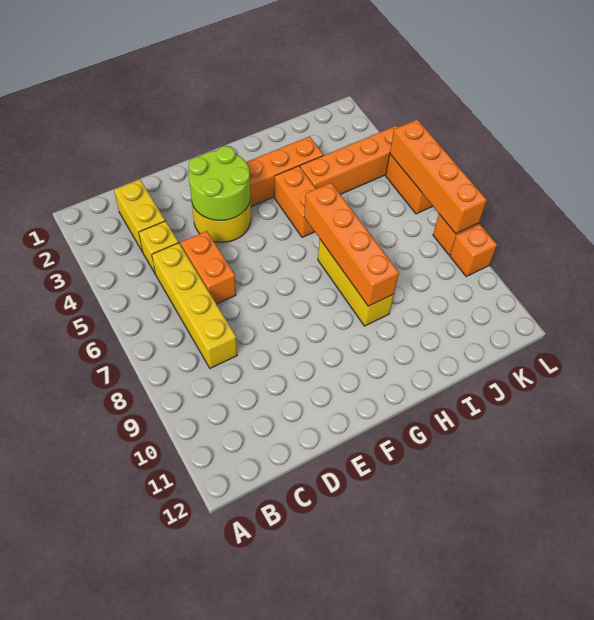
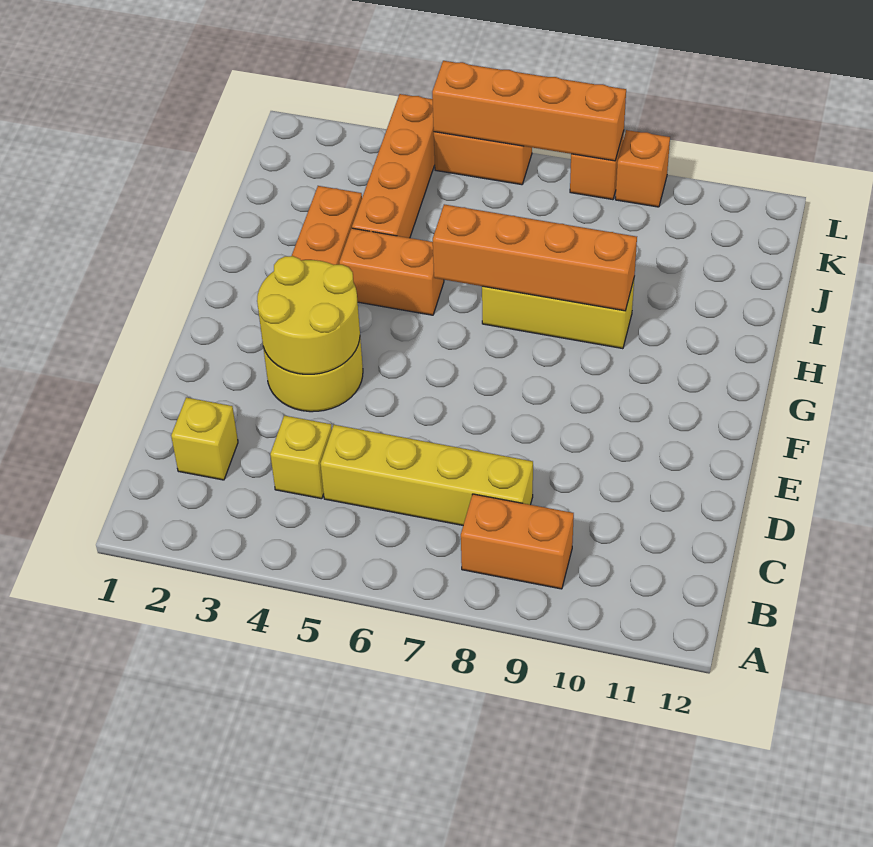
yellow 1x2 brick [114,179,165,252] -> yellow 1x1 brick [171,397,238,480]
orange 1x2 brick [180,231,236,304] -> orange 1x2 brick moved to [461,494,574,589]
lime 2x2 round brick [188,146,250,220] -> yellow 2x2 round brick [257,256,360,374]

